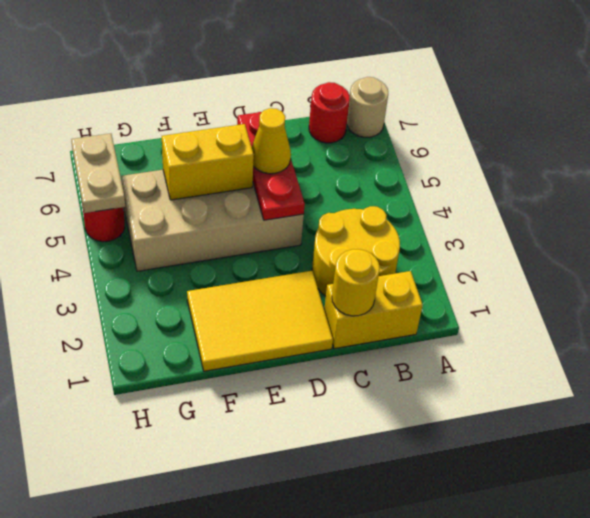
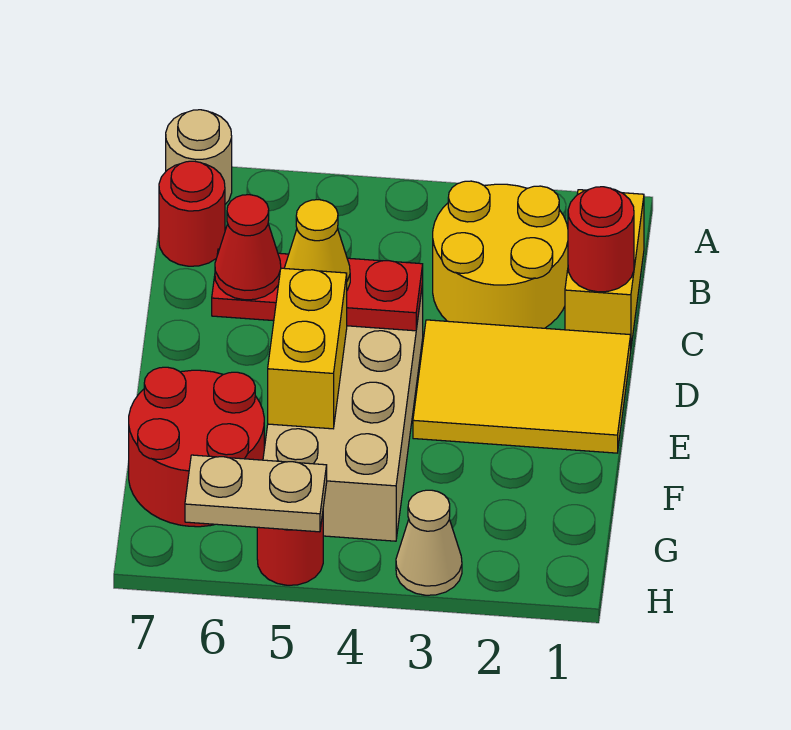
yellow 1x1 round brick [332,249,380,316] -> red 1x1 round brick [568,187,634,292]
yellow 2x3 tile [187,271,333,371] -> yellow 2x3 tile turned to [413,320,631,453]
none -> red 1x1 cone [215,195,281,300]
none -> red 2x2 round brick [129,367,264,527]
none -> tan 1x1 cone [396,490,462,595]

